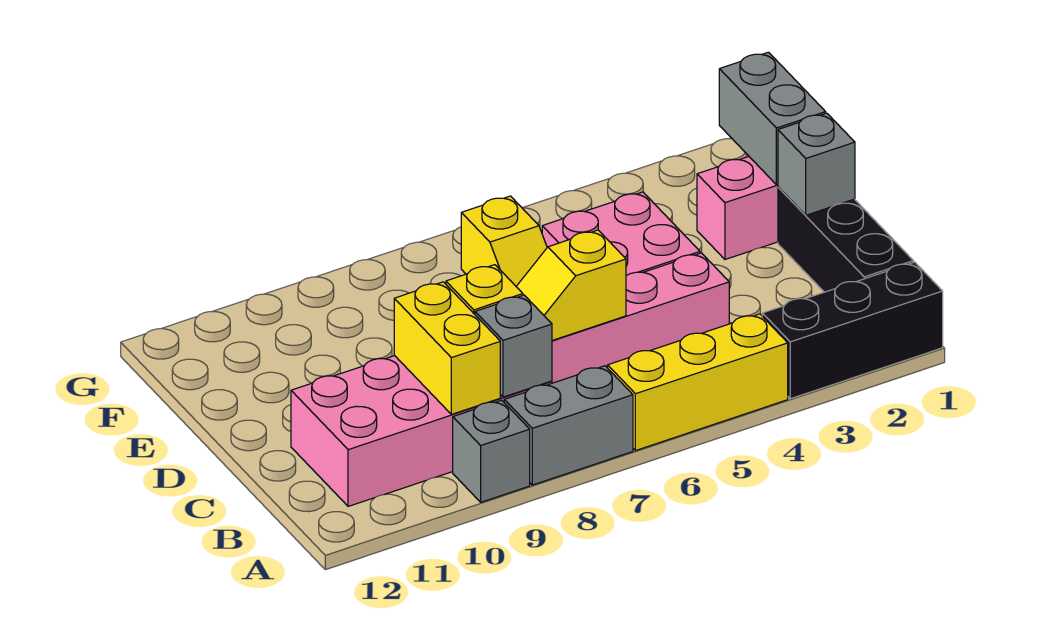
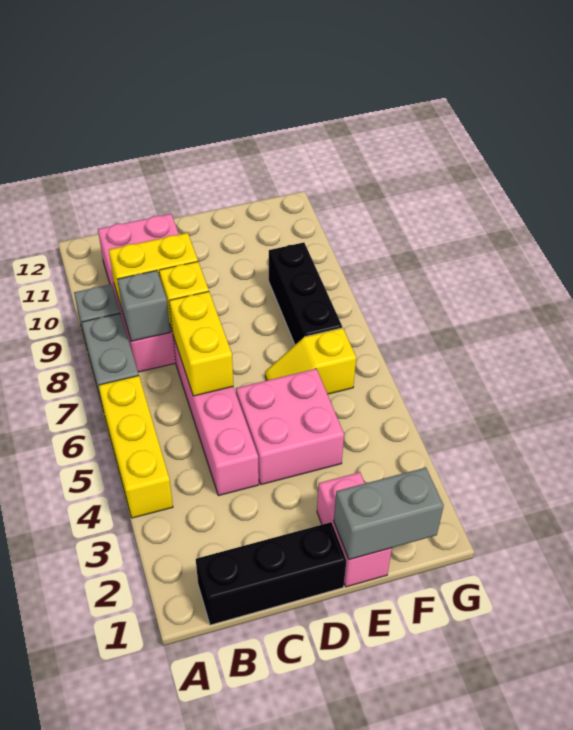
black 1x3 brick [762,262,943,399] -> black 1x3 brick moved to [269,242,342,345]
yellow 1x2 slope [516,230,626,340] -> yellow 1x2 brick [169,292,233,396]
grey 1x1 brick [778,113,855,215] -> none

